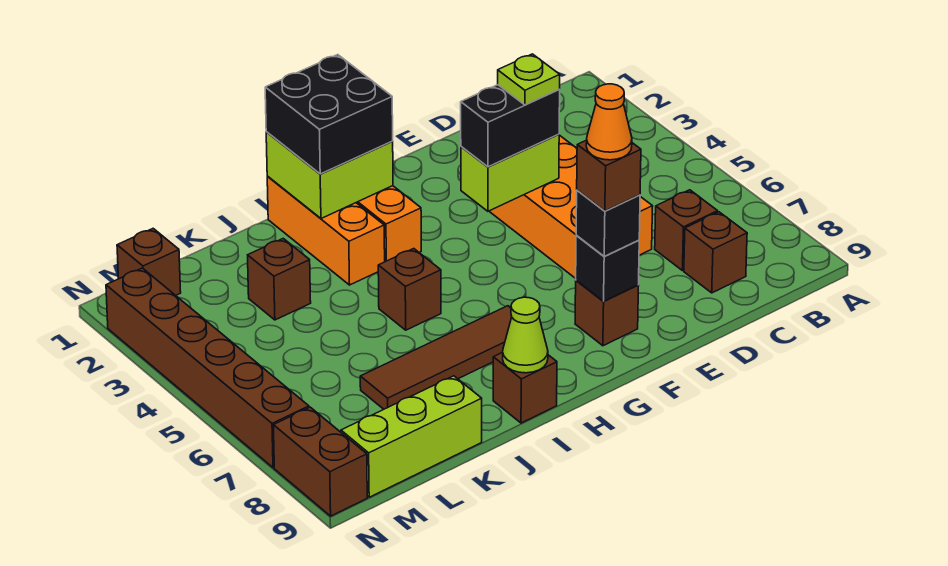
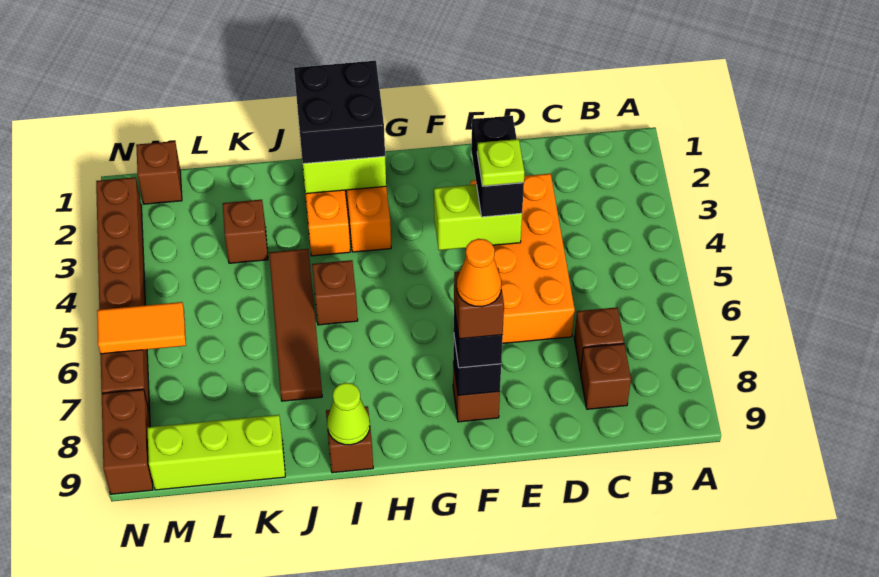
black 1x2 brick [461,85,560,167] -> black 1x2 brick turned to [471,116,524,217]
brown 1x4 tile [360,306,512,409] -> brown 1x4 tile turned to [269,249,322,401]
none -> orange 1x2 tile [97,302,186,354]

